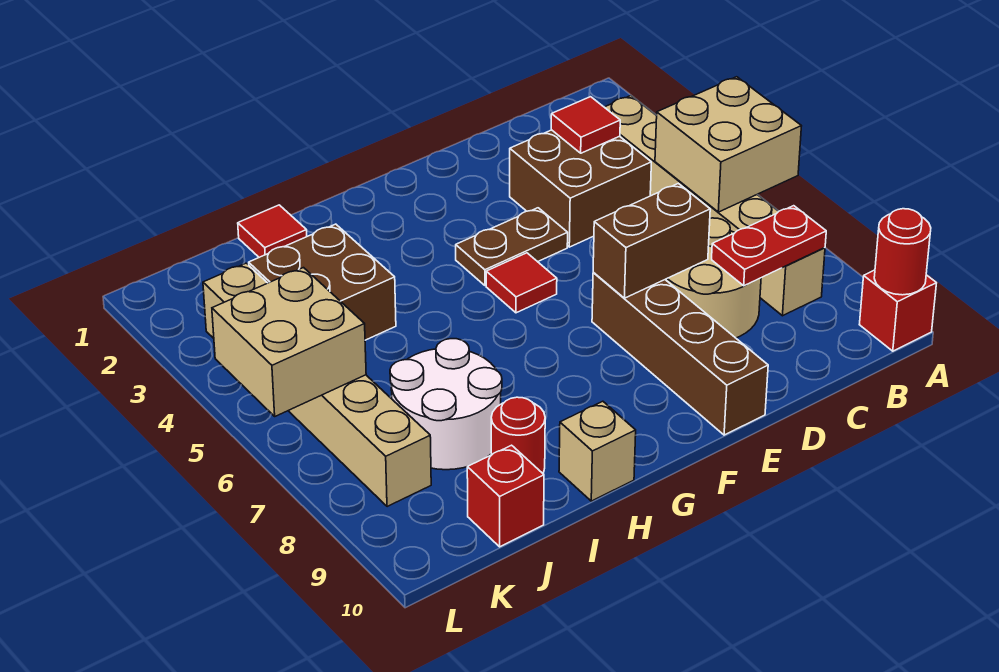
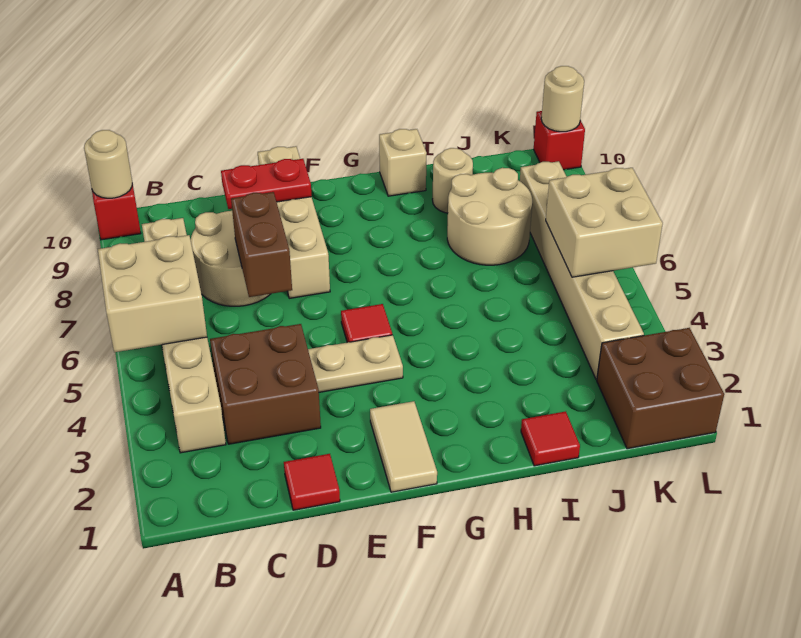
red 1x1 round brick [874,209,931,295] -> tan 1x1 round brick [84,130,132,198]
red 1x2 plate [712,206,826,286] -> red 1x2 plate moved to [221,159,312,209]
red 1x1 tile [551,97,620,153] -> red 1x1 tile moved to [284,454,340,510]
brown 1x2 brick [593,184,710,298] -> brown 1x2 brick turned to [231,192,292,297]
brown 1x2 plate [456,208,568,286] -> tan 1x2 plate [308,335,403,392]
brown 1x4 brick [592,273,768,435] -> tan 1x4 brick [258,146,330,298]
none -> tan 1x2 tile [370,401,437,492]
brown 2x2 brick [249,224,396,340] -> brown 2x2 brick moved to [597,328,724,449]
white 2x2 round brick [390,339,502,470] -> tan 2x2 round brick [447,168,532,265]
red 1x1 round brick [491,397,545,473] -> tan 1x1 round brick [432,148,473,213]
red 1x1 brick [467,445,544,547] -> red 1x1 brick moved to [534,111,585,170]
none -> tan 1x1 round brick [541,66,584,132]

